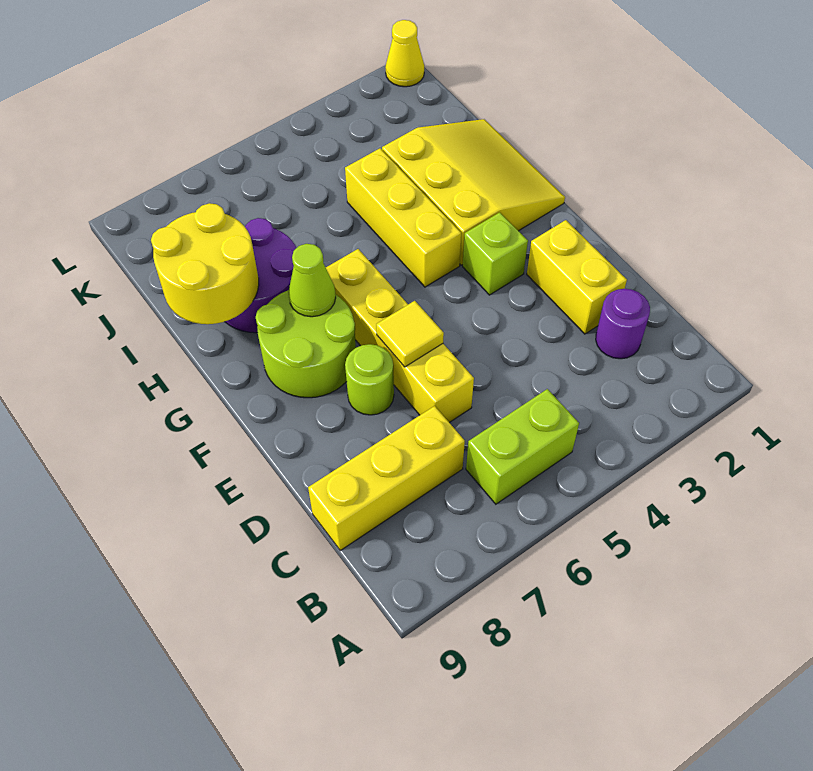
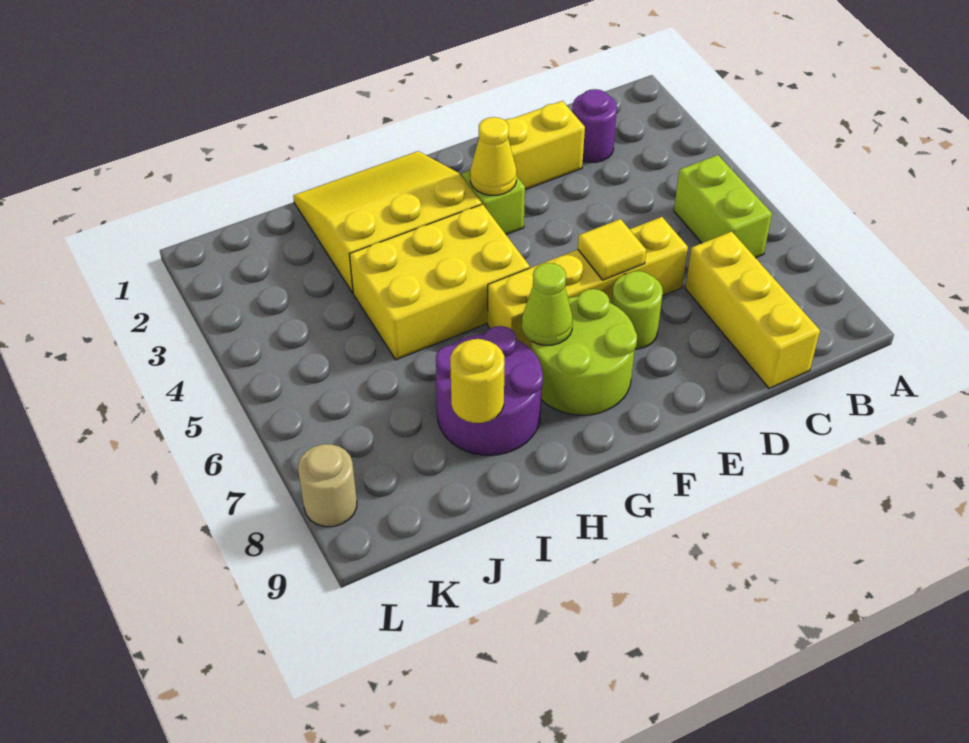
yellow 1x3 brick [345,148,461,287] -> yellow 2x3 brick [350,204,530,360]
yellow 2x2 round brick [151,203,259,324] -> yellow 1x1 round brick [450,339,505,423]
yellow 1x1 cone [385,20,424,87] -> yellow 1x1 cone moved to [470,117,517,195]
none -> tan 1x1 round brick [298,444,357,527]

